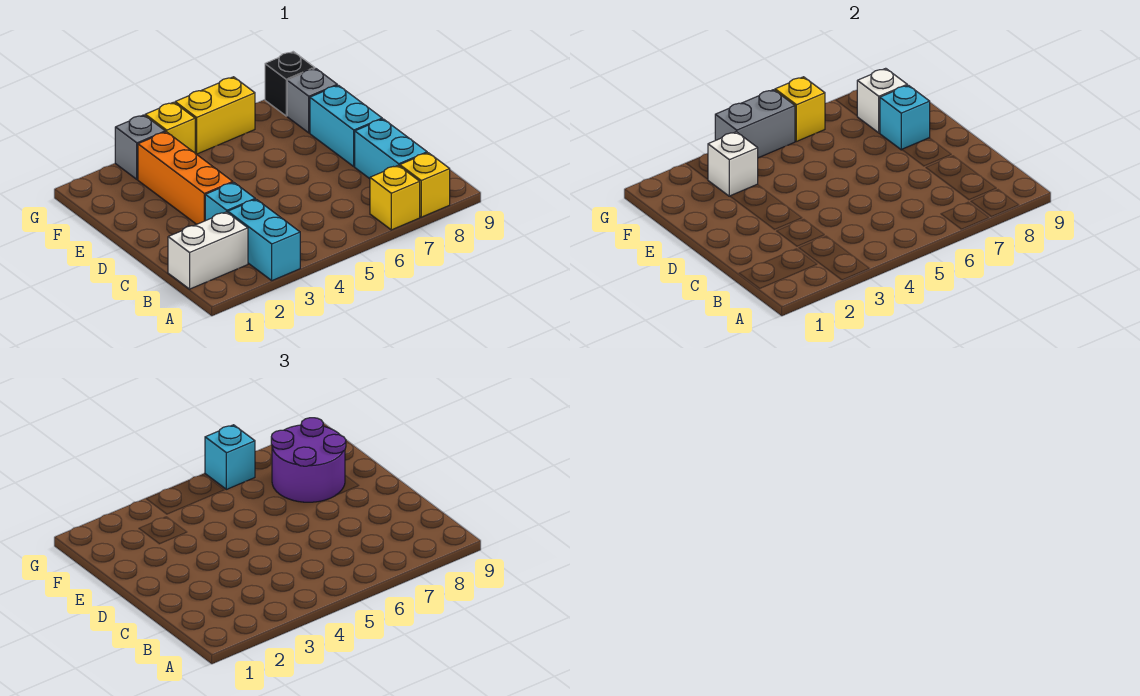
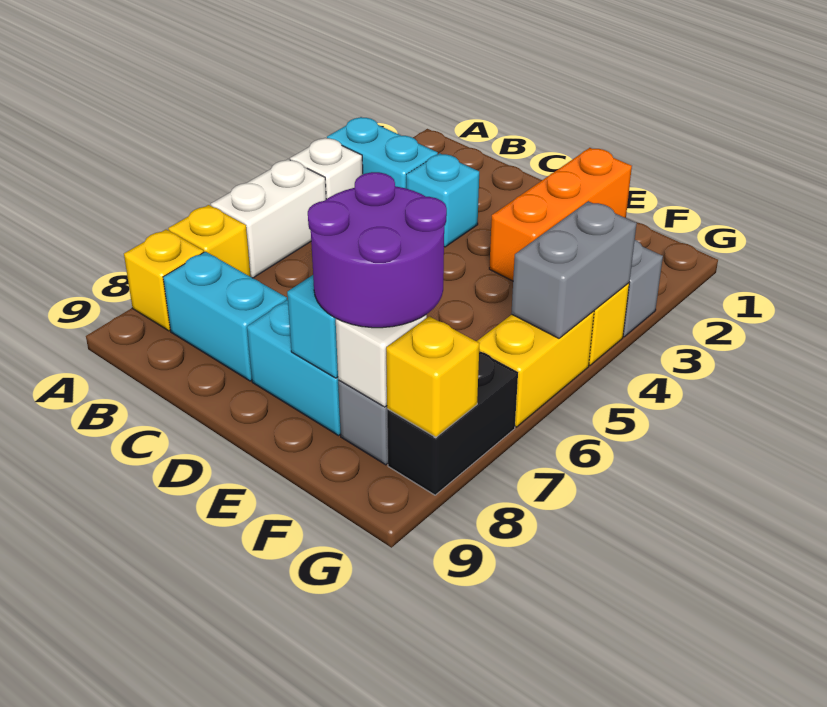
white 1x2 brick [168,212,248,289] -> white 1x2 brick moved to [211,159,326,278]
orange 1x3 brick [138,132,233,224] -> orange 1x3 brick turned to [489,148,632,281]
white 1x1 brick [708,132,758,196] -> white 1x1 brick moved to [290,138,363,199]
yellow 1x1 brick [775,77,825,141] -> yellow 1x1 brick moved to [386,316,480,437]
cyan 1x1 brick [205,425,255,489] -> none
black 1x1 brick [265,52,315,116] -> black 1x2 brick [387,351,518,495]

